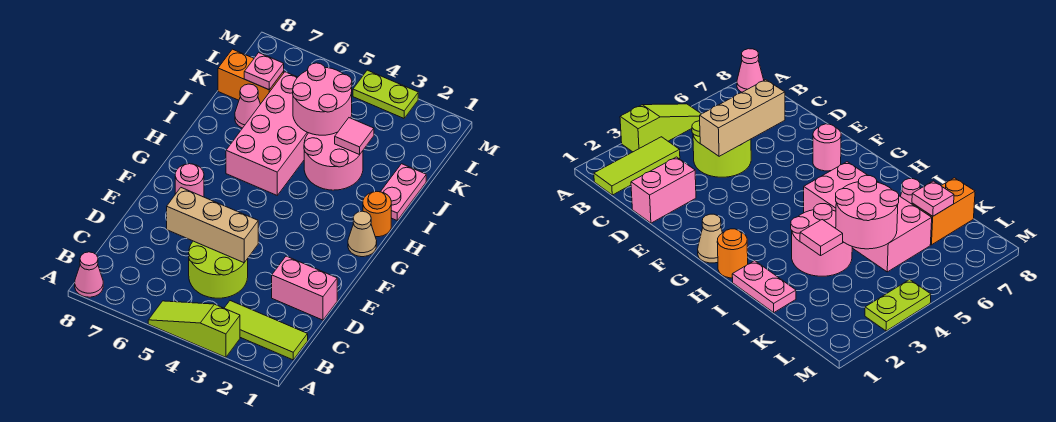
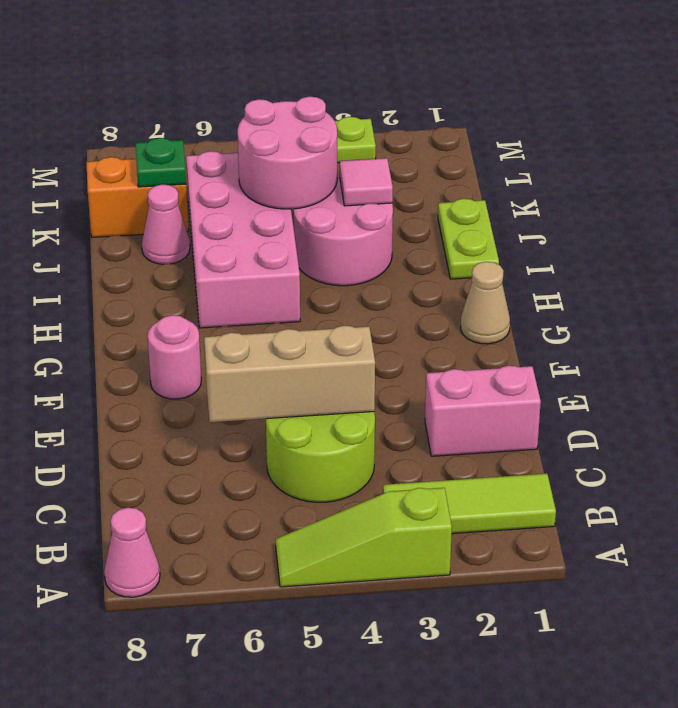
orange 1x1 round brick [363,192,391,237] -> none
pink 1x2 plate [381,164,426,220] -> lime 1x2 plate [438,199,499,279]
pink 1x1 plate [244,53,284,90] -> green 1x1 plate [135,138,186,187]

